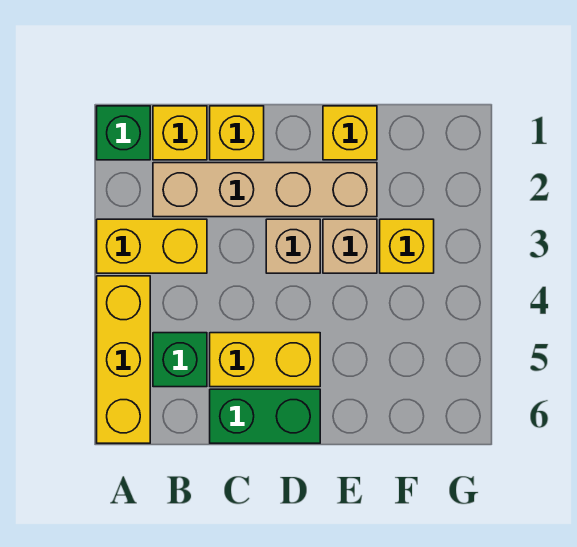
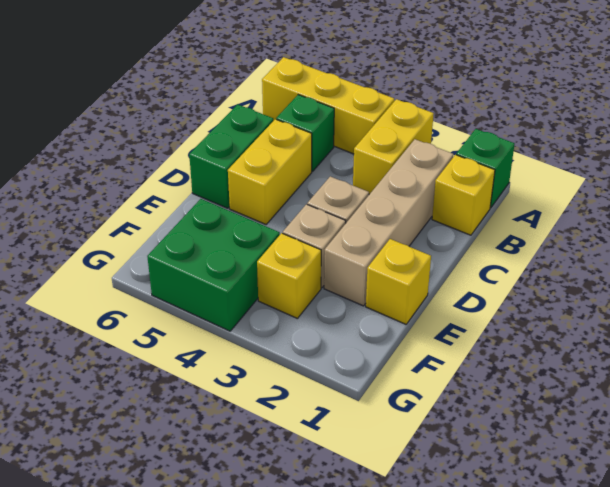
yellow 1x1 brick [210,106,264,160] -> none
none -> green 2x2 brick [147,199,280,331]

